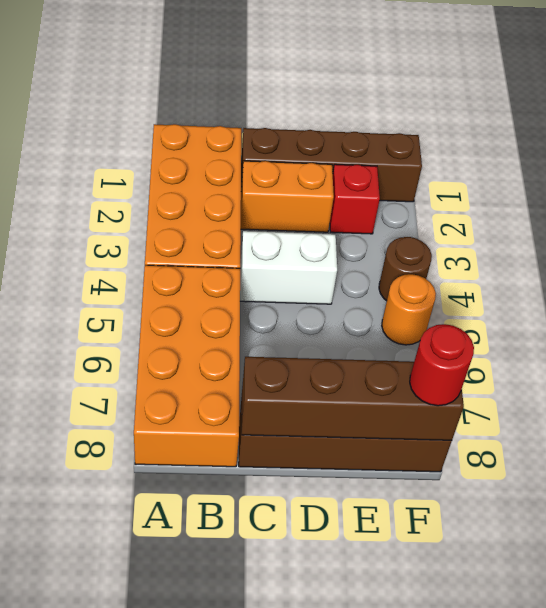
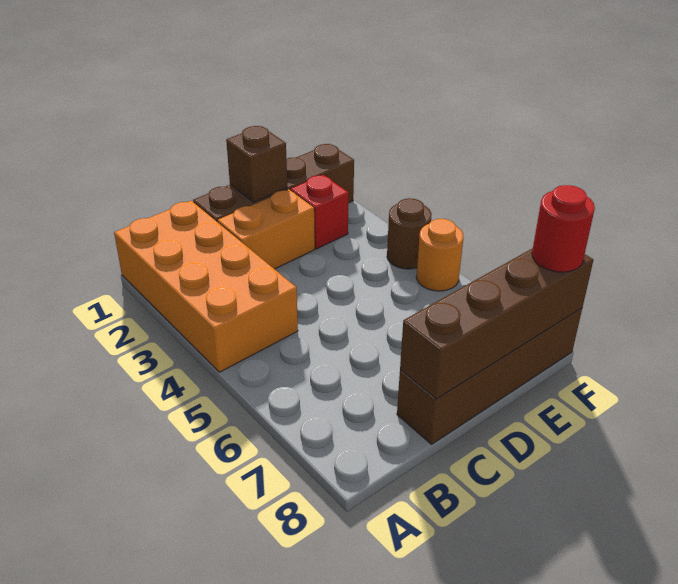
orange 2x4 brick [134,265,240,467] -> none
white 1x2 brick [240,231,337,304] -> none
none -> brown 1x1 brick [226,126,287,202]

